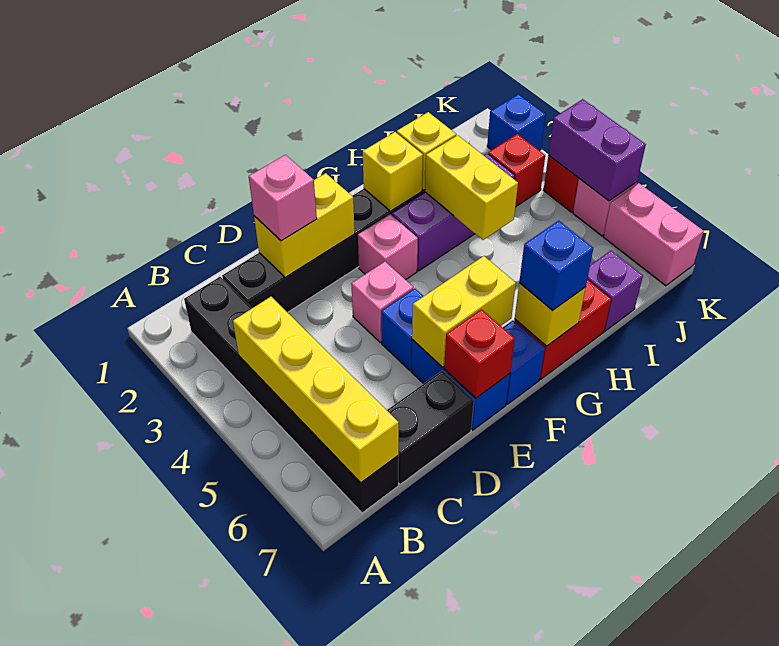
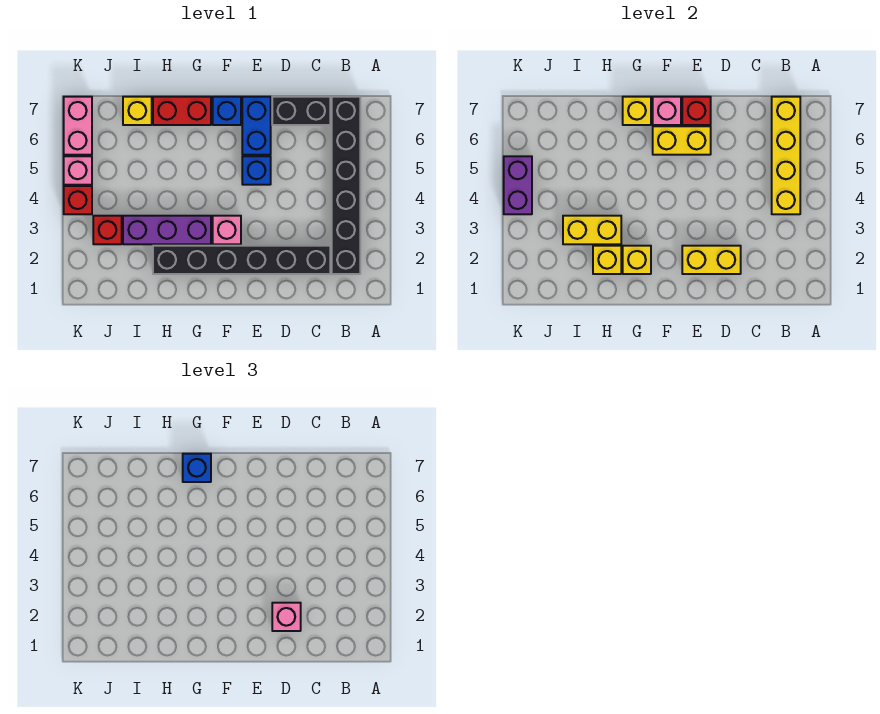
pink 1x1 brick [351,262,413,342] -> pink 1x1 brick moved to [653,97,681,125]
yellow 1x2 brick [425,135,518,240] -> yellow 1x2 brick turned to [563,216,621,244]
purple 1x1 brick [587,251,643,331] -> yellow 1x1 brick [123,97,152,125]
blue 1x1 brick [487,94,545,150] -> none

